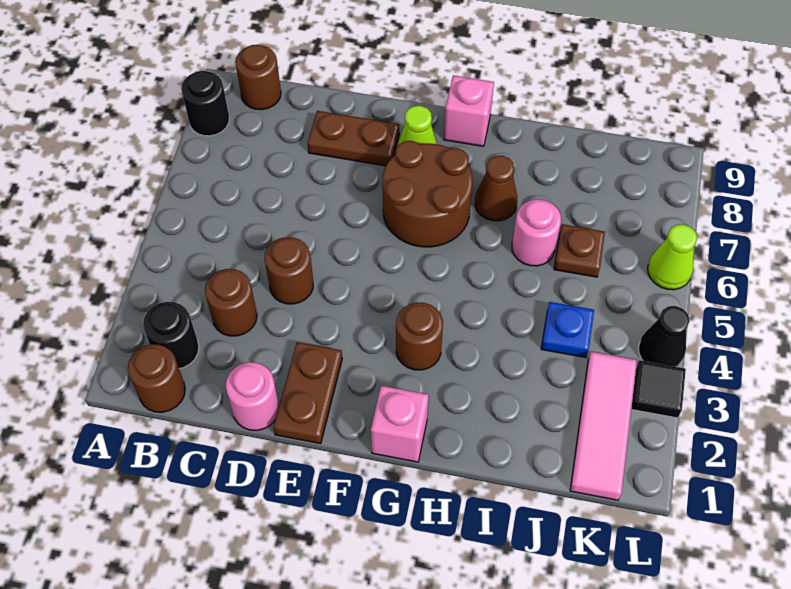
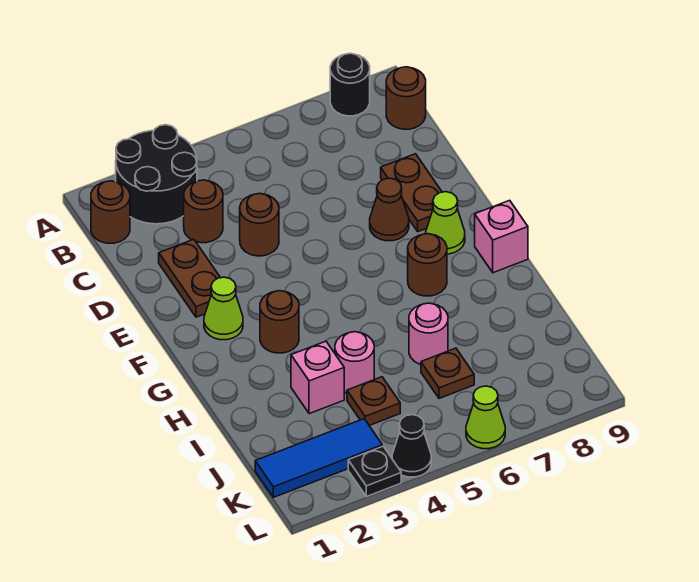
black 1x1 round brick [143,302,199,369] -> black 2x2 round brick [116,125,197,224]
pink 1x1 round brick [226,362,279,430] -> pink 1x1 round brick moved to [335,332,374,393]
brown 1x2 plate [273,342,342,444] -> brown 1x2 plate turned to [159,239,220,317]
none -> lime 1x1 cone [204,277,243,340]
brown 2x2 round brick [383,141,473,247] -> brown 1x1 round brick [408,234,447,296]
pink 1x1 brick [371,386,429,462] -> pink 1x1 brick moved to [291,341,344,414]
brown 1x1 cone [475,156,517,221] -> brown 1x1 cone moved to [370,178,409,241]
blue 1x1 plate [541,302,594,357] -> brown 1x1 plate [347,377,400,426]
pink 1x3 tile [570,352,637,500] -> blue 1x3 tile [255,419,382,497]
black 1x1 tile [631,360,686,418] -> black 1x1 plate [348,446,401,497]

